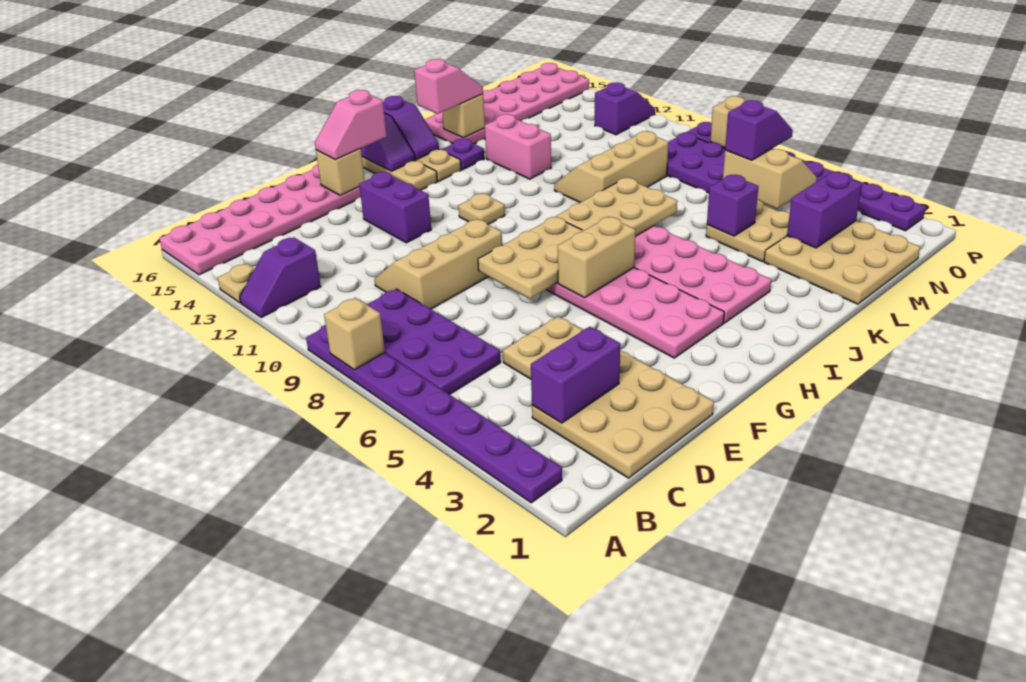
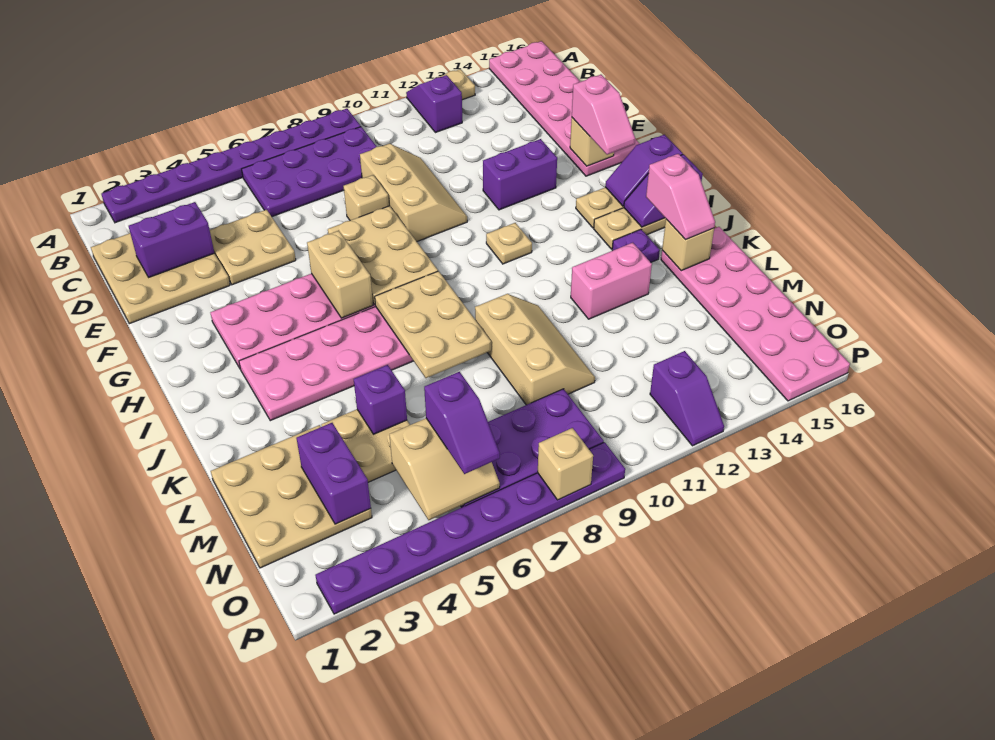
tan 1x1 brick [324,298,385,370] -> tan 1x1 brick moved to [344,175,389,221]
purple 1x2 brick [531,327,620,423] -> purple 1x2 brick turned to [129,202,214,277]
pink 1x2 slope [315,90,387,160] -> pink 1x2 slope turned to [572,75,635,155]

